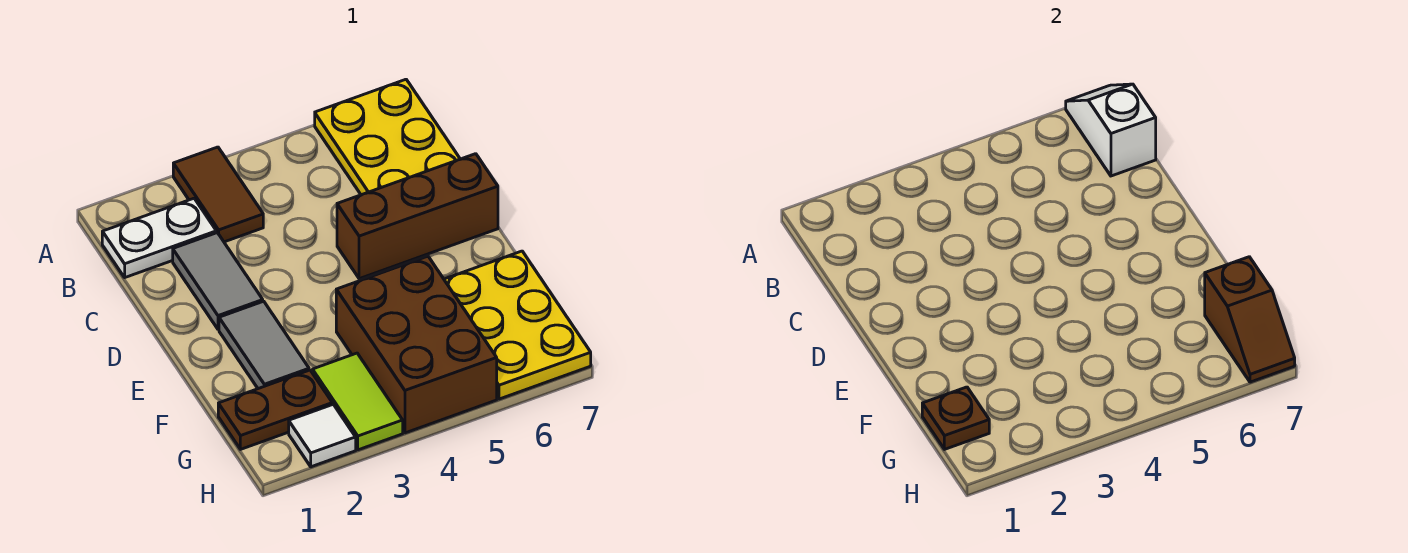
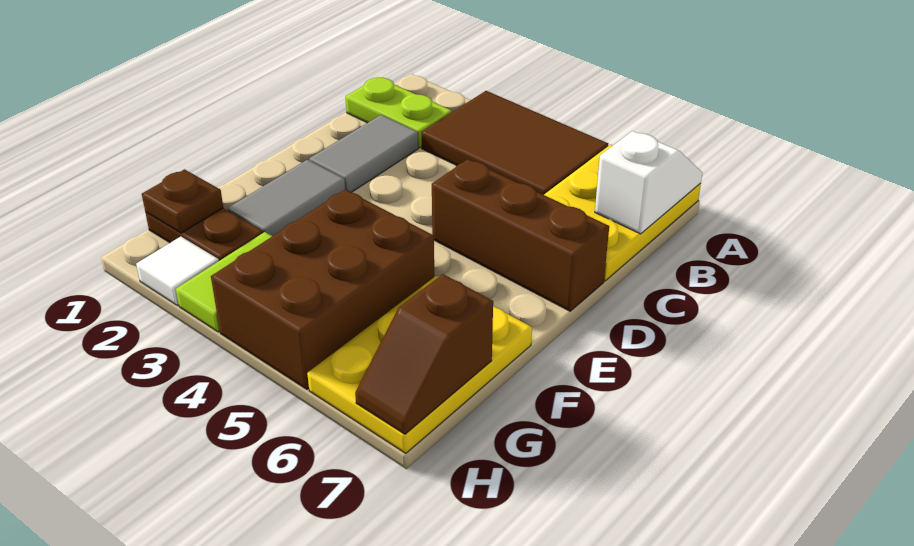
brown 1x2 tile [173,147,263,242] -> brown 2x3 tile [421,91,608,195]
white 1x2 plate [102,198,216,277] -> lime 1x2 plate [346,78,452,148]

